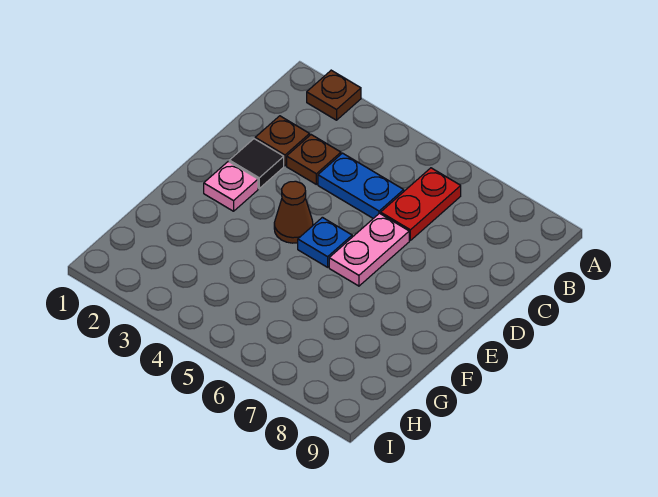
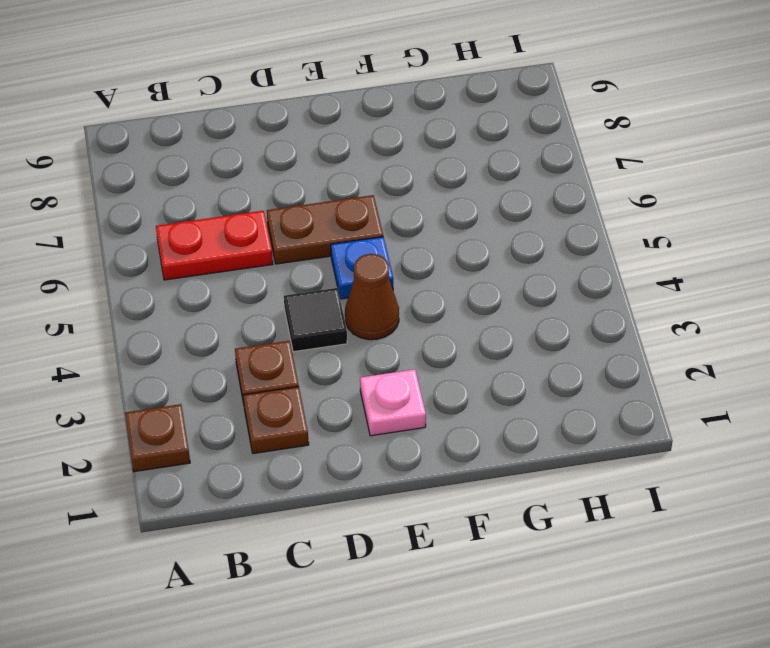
blue 1x2 plate [318,153,404,218] -> none
black 1x1 tile [229,139,284,188] -> black 1x1 tile moved to [284,288,347,352]
pink 1x2 plate [329,213,409,286] -> brown 1x2 plate [267,195,383,264]

